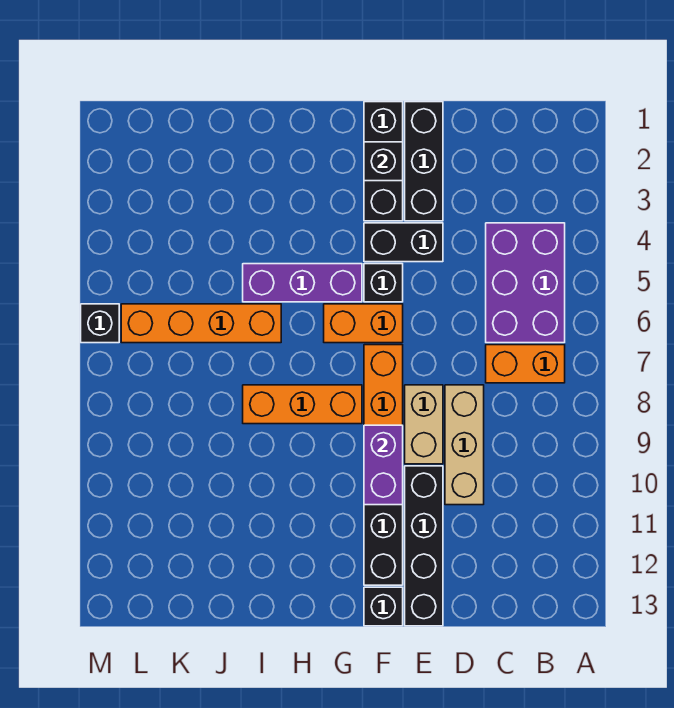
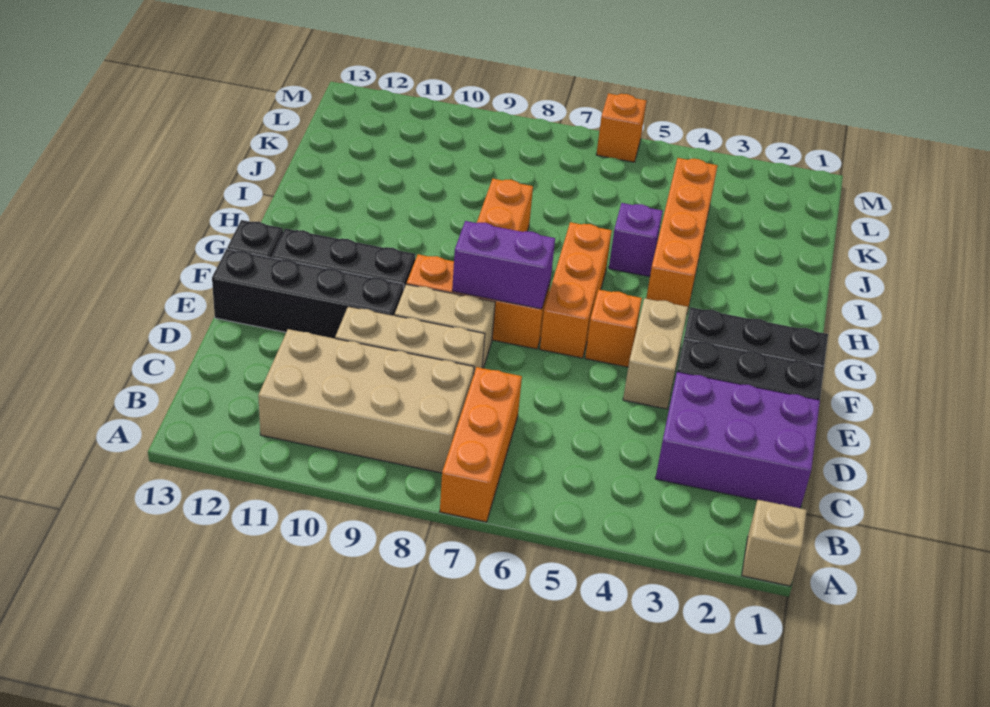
none -> tan 1x1 brick [742,500,807,586]
purple 2x3 brick [486,223,565,343] -> purple 2x3 brick moved to [655,372,820,508]
orange 1x2 brick [486,345,565,383] -> orange 1x3 brick [440,367,522,522]
none -> tan 2x4 brick [258,329,474,473]
black 1x2 brick [364,223,443,262] -> tan 1x2 brick [623,298,688,409]
black 1x1 brick [364,142,403,181] -> none
black 1x1 brick [364,264,403,302] -> orange 1x1 brick [585,290,642,367]
orange 1x2 brick [324,304,403,343] -> orange 1x3 brick [540,222,612,358]
purple 1x2 brick [364,425,403,505] -> purple 1x2 brick moved to [452,221,555,309]
purple 1x3 brick [243,264,362,302] -> purple 1x1 brick [609,203,663,277]
orange 1x4 brick [121,304,281,343] -> orange 1x4 brick moved to [646,158,718,313]
black 1x1 brick [81,304,119,343] -> orange 1x1 brick [596,93,646,162]

